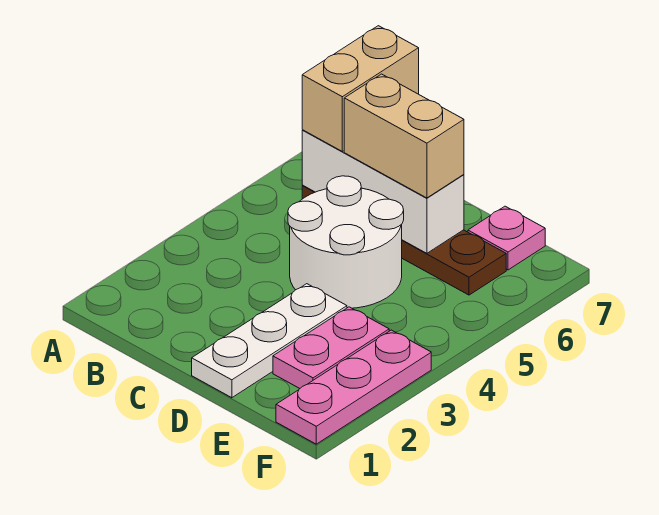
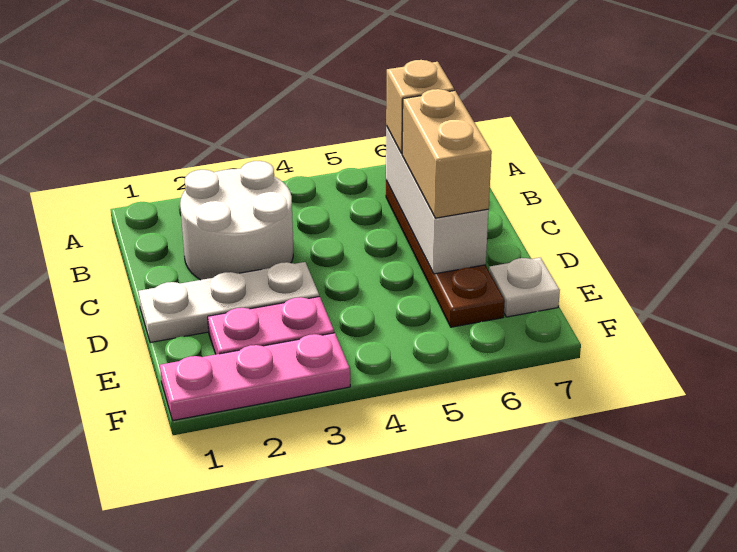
tan 1x2 brick [302,26,419,151] -> tan 1x1 brick [386,60,454,154]
white 2x2 round brick [288,176,404,308] -> white 2x2 round brick moved to [180,161,293,280]
pink 1x1 plate [468,206,545,270] -> white 1x1 plate [489,257,560,317]

